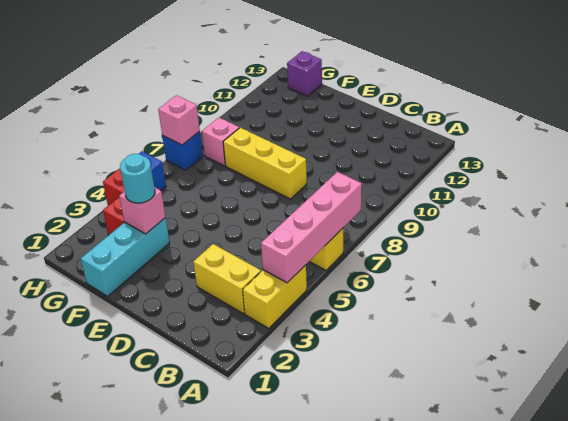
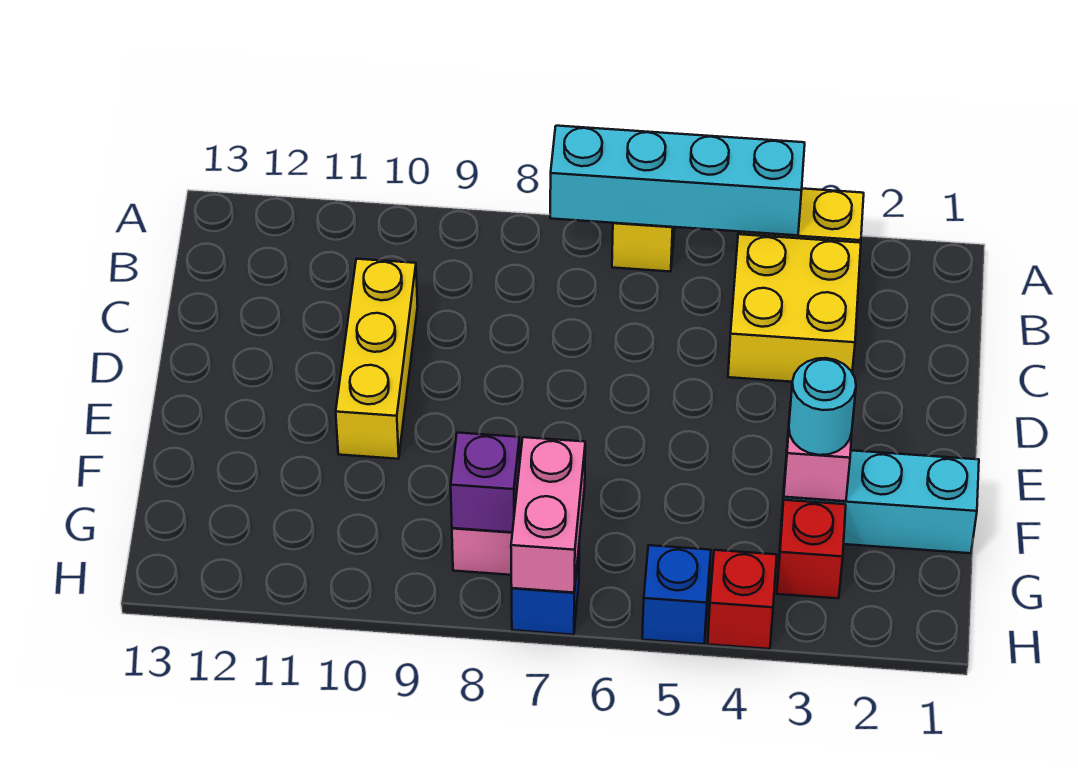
pink 1x4 brick [261,172,362,283] -> cyan 1x4 brick [550,126,805,235]
yellow 1x2 brick [193,244,261,314] -> yellow 2x2 brick [728,234,861,382]
yellow 1x3 brick [223,128,307,199] -> yellow 1x3 brick moved to [336,259,418,459]
purple 1x1 brick [287,51,322,96] -> purple 1x1 brick moved to [451,433,520,532]
pink 1x1 brick [158,95,200,145] -> pink 1x2 brick [511,437,585,593]

